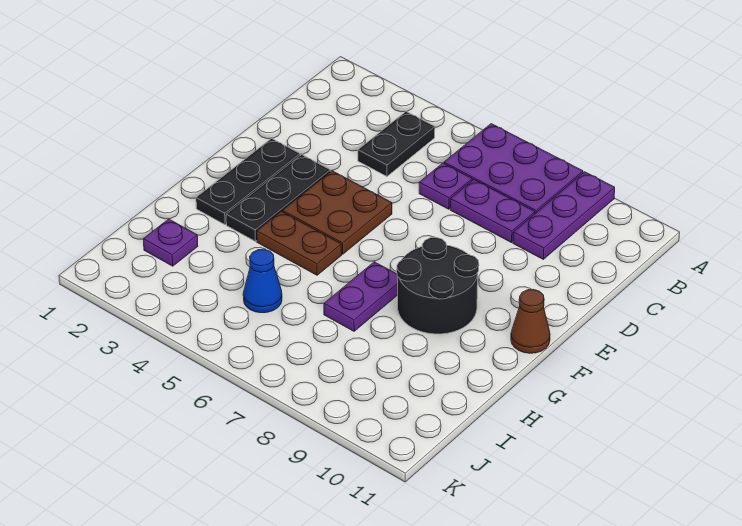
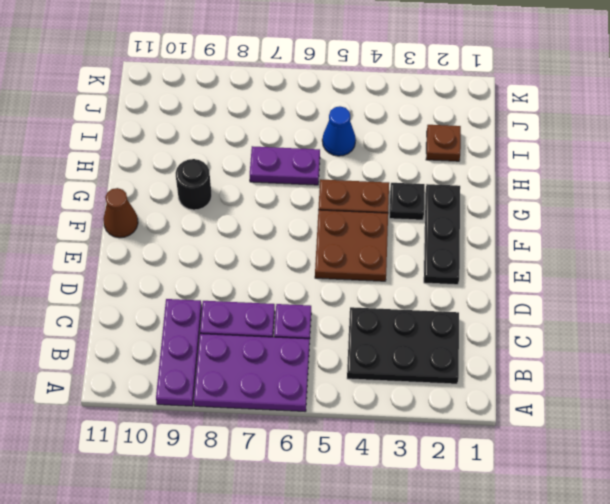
black 1x2 plate [358,112,435,176] -> black 2x3 plate [347,307,459,384]
black 1x3 plate [226,154,330,241] -> black 1x1 plate [389,183,425,220]
black 2x2 round brick [397,237,479,334] -> black 1x1 round brick [176,159,212,210]
purple 1x2 plate [324,262,398,331] -> purple 1x2 plate turned to [250,146,320,185]
purple 1x1 plate [144,219,198,266] -> brown 1x1 plate [426,125,461,161]

